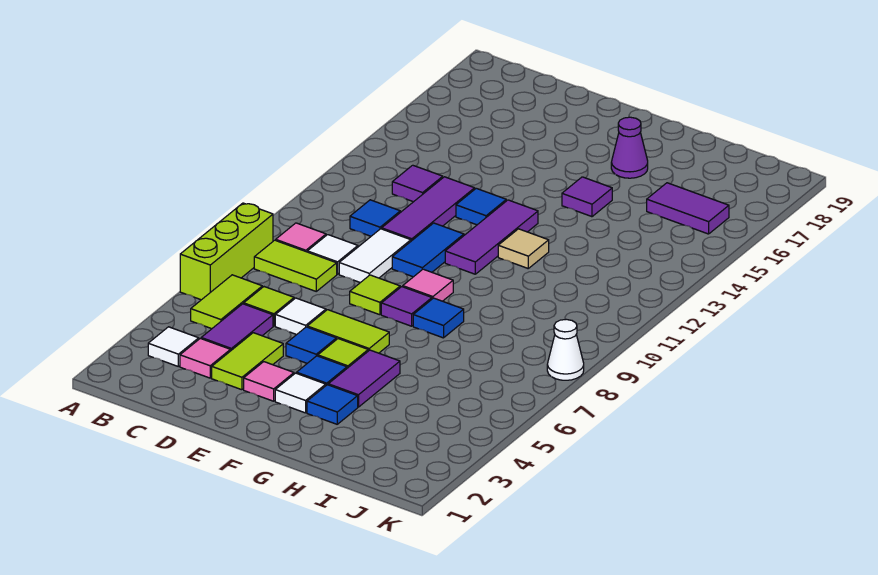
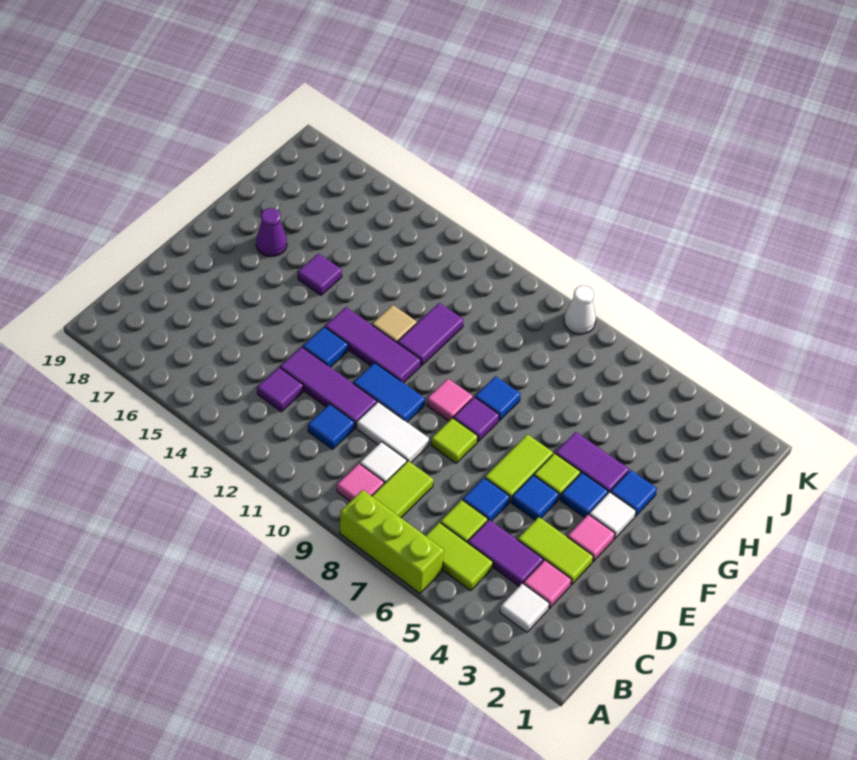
white 1x1 tile [275,298,326,335] -> blue 1x1 tile [463,478,510,521]
purple 1x2 tile [647,183,729,234] -> purple 1x2 tile moved to [397,303,463,366]

